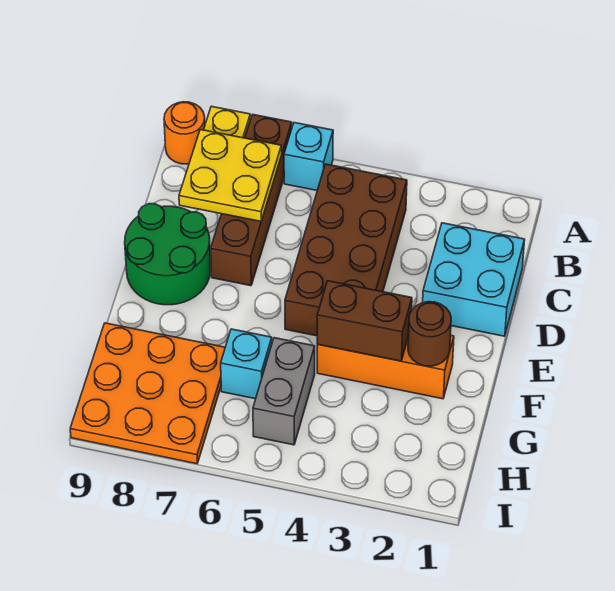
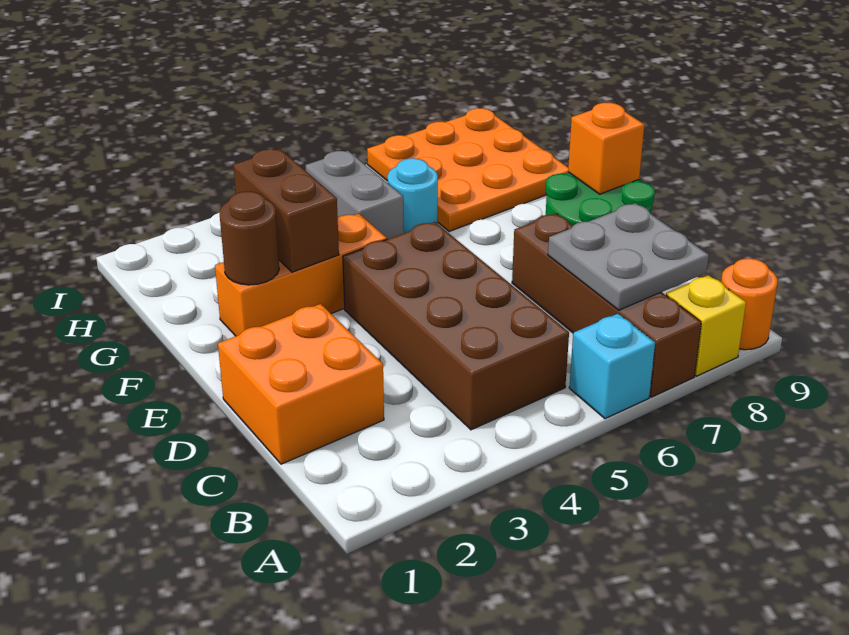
yellow 2x2 plate [179,130,282,221] -> grey 2x2 plate [548,203,709,310]
cyan 2x2 brick [423,223,525,336] -> orange 2x2 brick [218,304,384,464]
none -> orange 1x1 brick [568,103,644,194]
brown 1x2 brick [317,281,412,361] -> brown 1x2 brick turned to [233,149,339,272]
cyan 1x1 brick [221,329,272,399] -> cyan 1x1 round brick [387,158,438,233]

